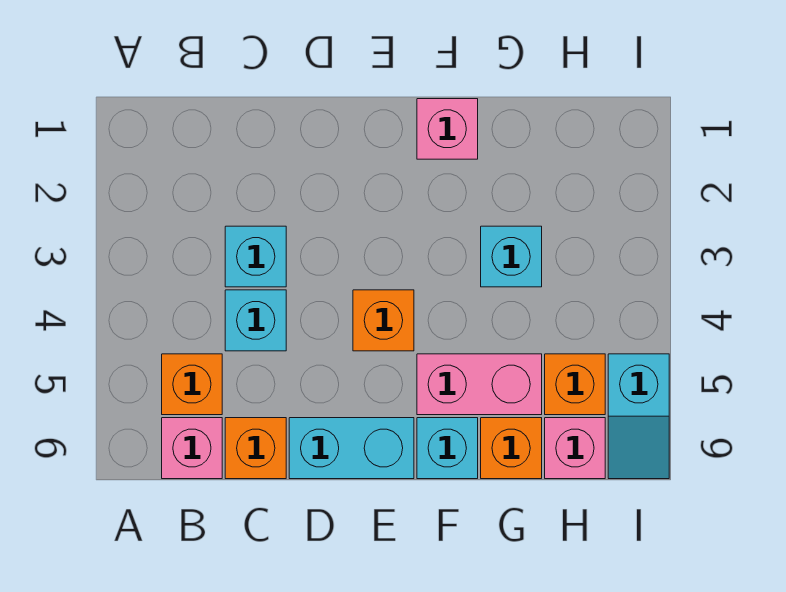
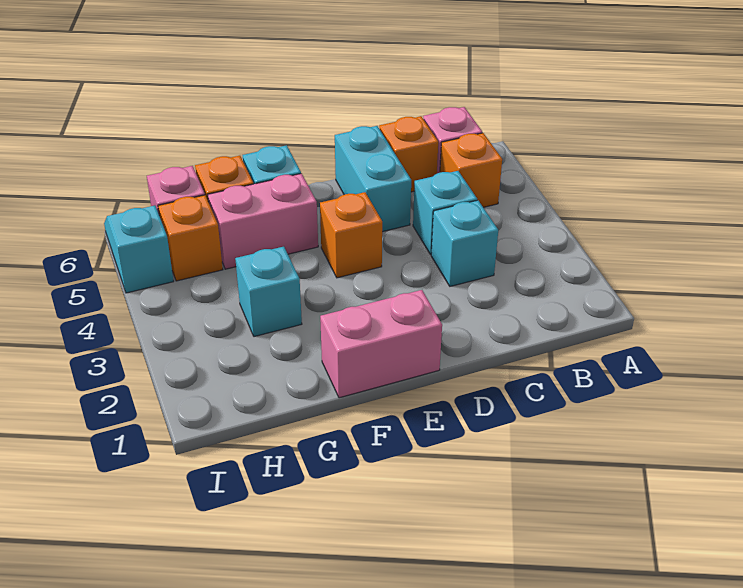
cyan 1x2 brick [289,418,414,479] -> cyan 1x2 brick turned to [335,126,411,232]
pink 1x1 brick [417,99,478,159] -> pink 1x2 brick [320,290,442,398]

